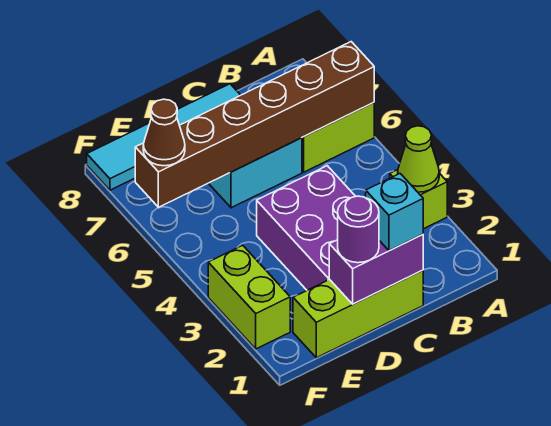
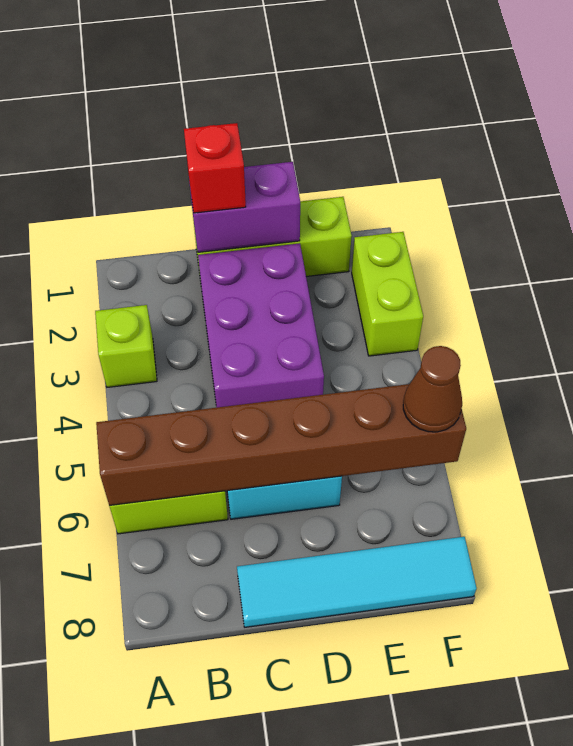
lime 1x1 cone [398,126,439,192] -> none
cyan 1x1 brick [366,174,423,251] -> red 1x1 brick [184,123,246,213]
purple 1x1 round brick [338,196,379,263] -> none

